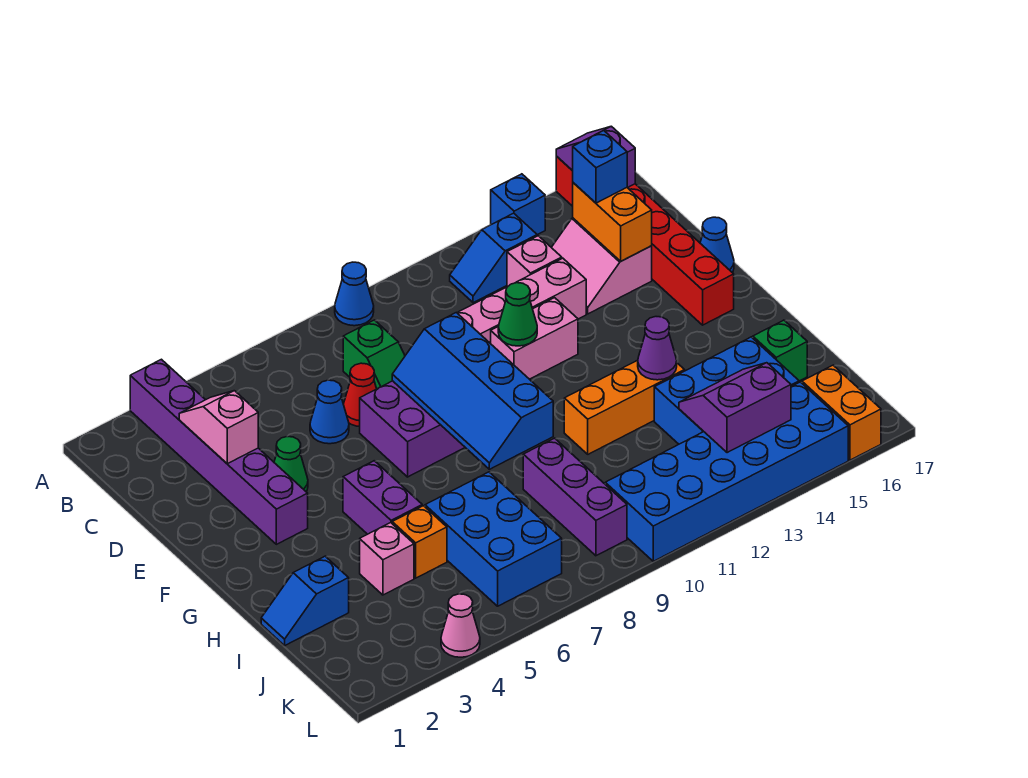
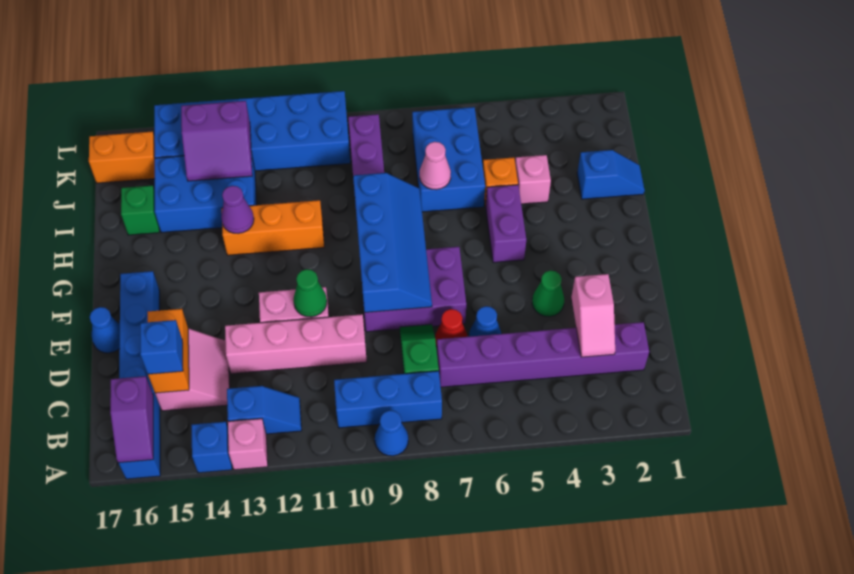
purple 1x6 brick [130,359,308,544] -> purple 1x6 brick turned to [437,322,649,387]
red 1x6 brick [556,156,734,325] -> blue 1x6 brick [119,271,160,479]
none -> blue 1x3 brick [334,371,442,428]
pink 1x1 brick [507,236,562,287] -> pink 1x1 brick moved to [228,419,268,470]
orange 1x2 brick [802,365,881,460] -> orange 1x2 brick turned to [89,131,155,183]
pink 1x1 cone [441,594,480,657] -> pink 1x1 cone moved to [420,142,451,190]

